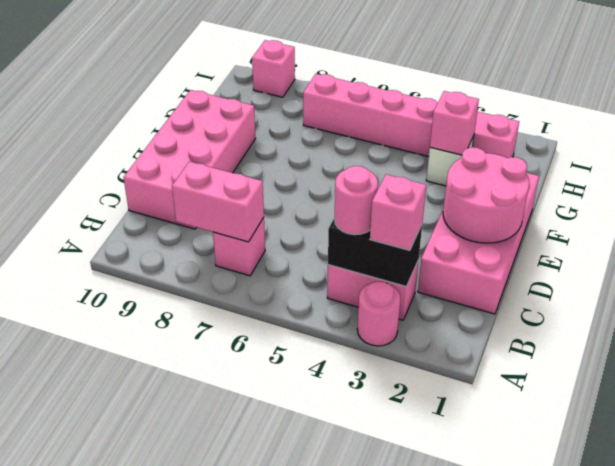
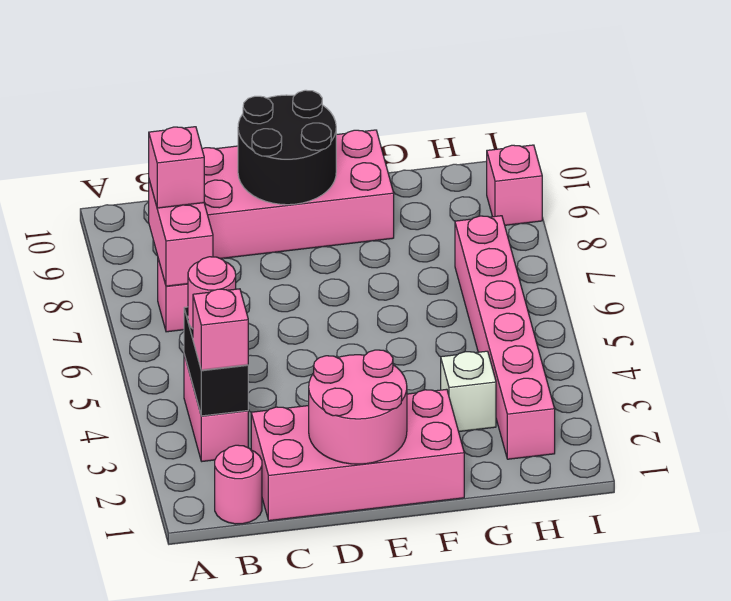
pink 1x1 round brick [357,281,400,346] -> pink 1x1 round brick moved to [215,445,262,524]
none -> black 2x2 round brick [238,90,336,205]
pink 1x1 brick [430,91,479,155] -> pink 1x1 brick moved to [149,127,204,208]

